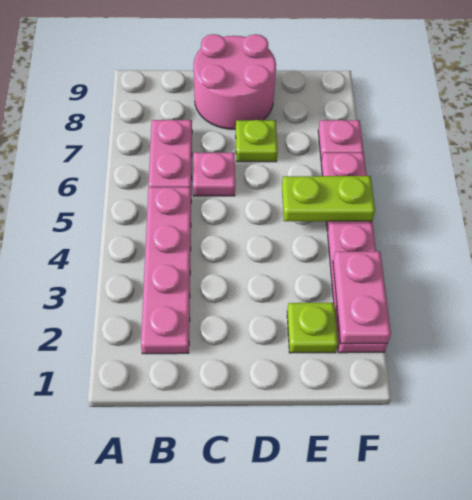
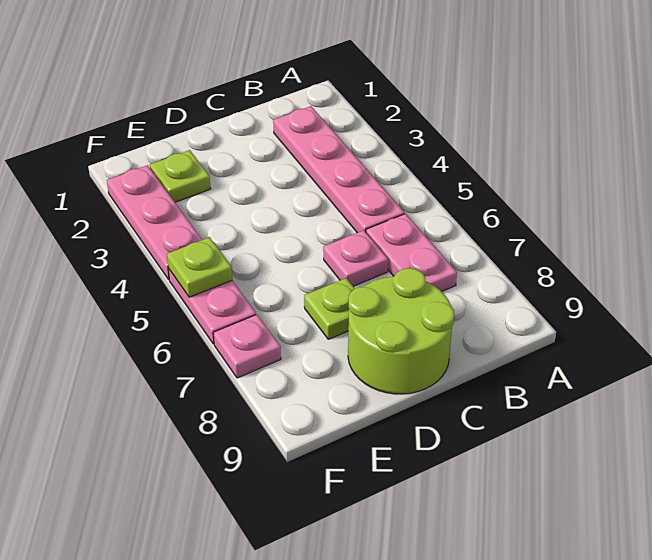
pink 2x2 round brick [194,34,276,129] -> lime 2x2 round brick [348,268,454,394]
lime 1x2 plate [282,176,375,222] -> lime 1x1 plate [167,237,232,297]
pink 1x2 plate [333,251,391,344] -> none

